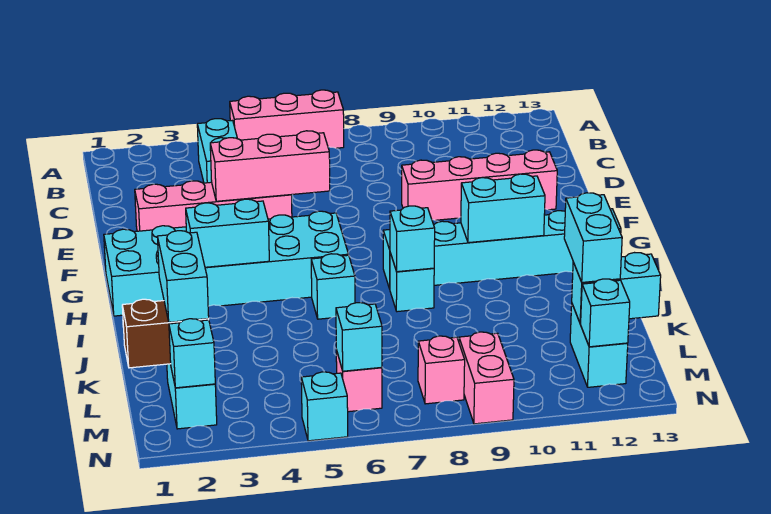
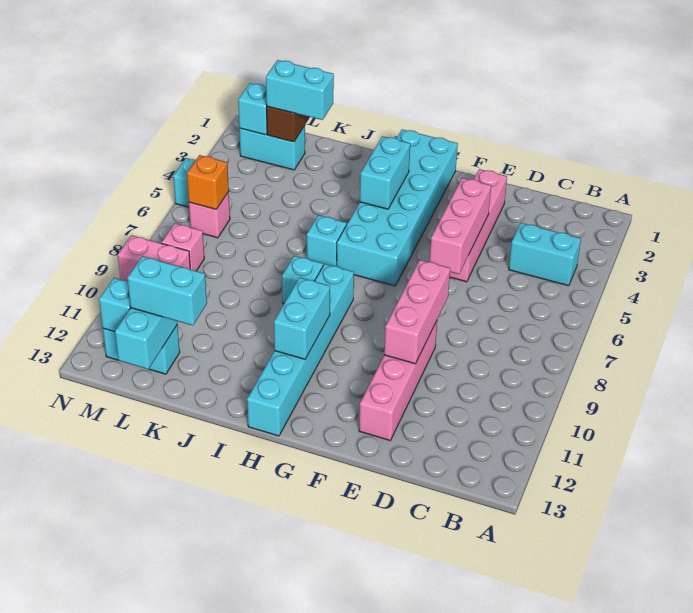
pink 1x3 brick [230,90,344,148] -> pink 1x3 brick moved to [384,260,450,364]
cyan 1x1 brick [390,206,435,272] -> none
cyan 1x1 brick [336,303,382,371] -> orange 1x1 brick [187,155,229,209]

